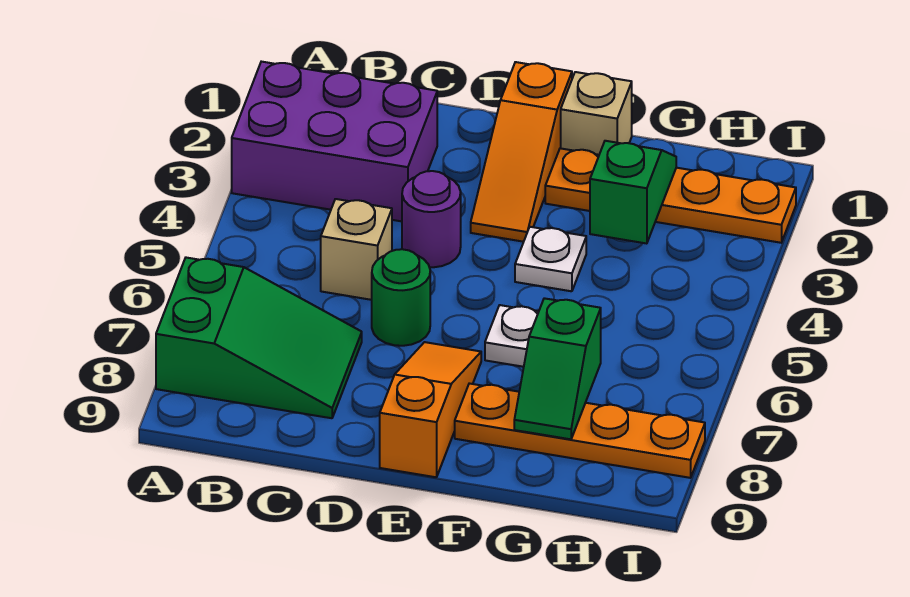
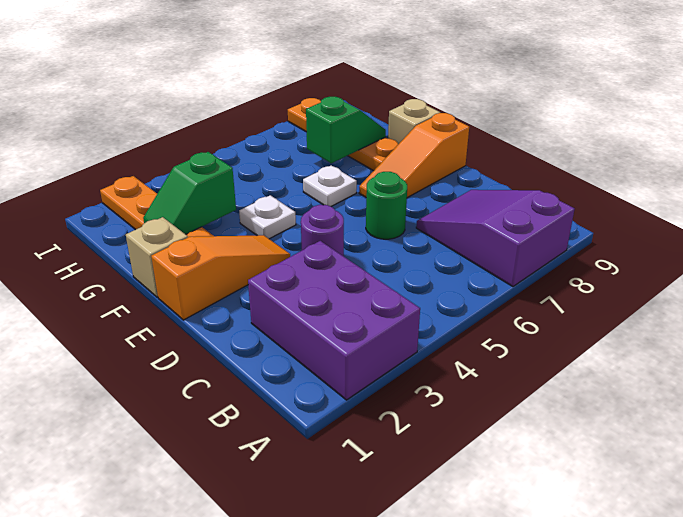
green 2x3 slope [156,258,362,418] -> purple 2x3 slope [416,190,575,287]
tan 1x1 brick [321,199,392,300] -> tan 1x1 brick moved to [388,99,440,144]

